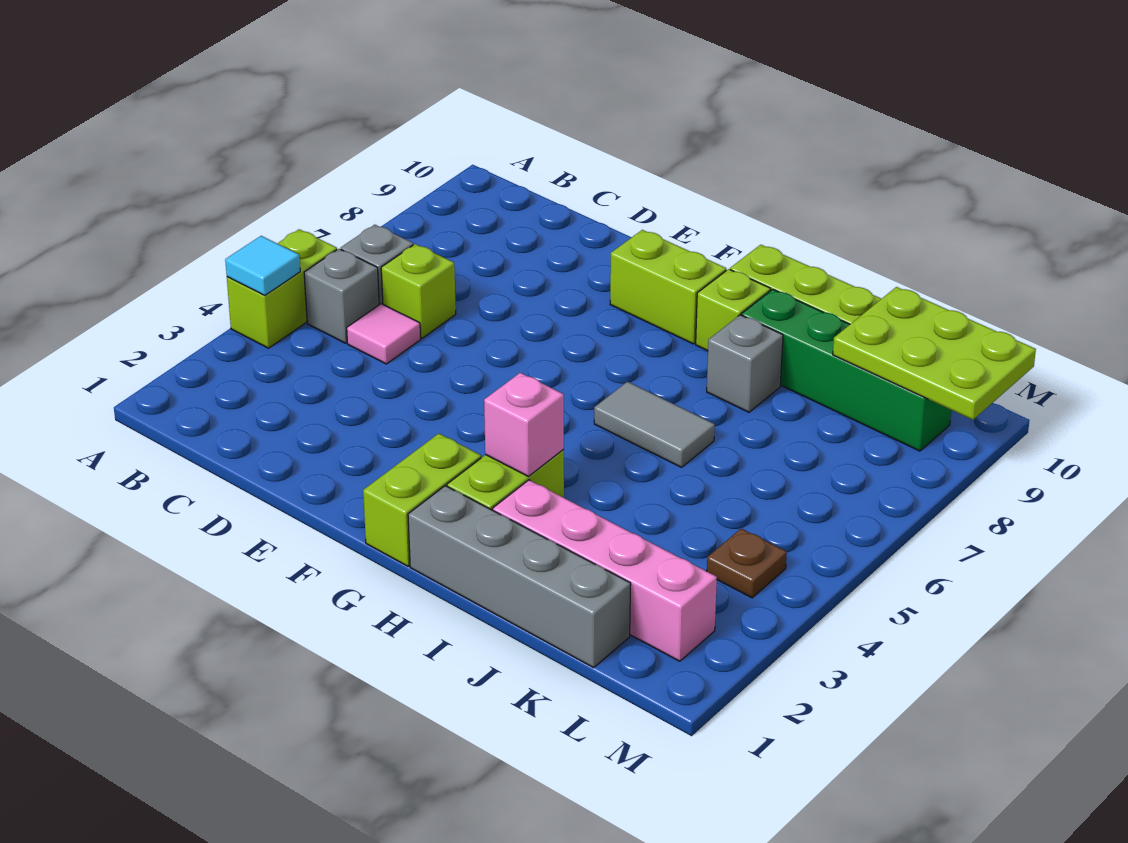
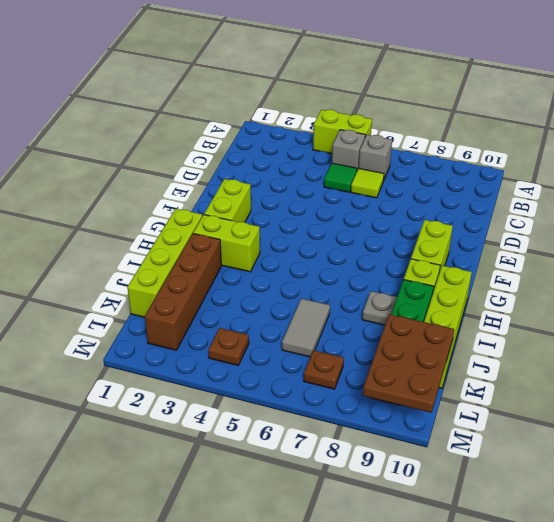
cyan 1x1 tile [225,236,300,296] -> none
pink 1x1 tile [347,304,421,364] -> green 1x1 tile [324,163,357,192]
lime 1x1 brick [381,244,456,338] -> lime 1x1 tile [351,168,384,198]
lime 1x2 brick [363,434,481,566] -> lime 1x2 brick turned to [204,179,251,222]
grey 1x4 brick [408,486,631,668] -> lime 1x4 brick [127,209,202,317]
pink 1x1 brick [484,373,564,476] -> none
grey 1x2 tile [594,382,715,467] -> grey 1x2 tile moved to [282,298,330,357]
pink 1x4 brick [493,480,717,661] -> brown 1x4 brick [145,234,221,350]
grey 1x1 brick [707,315,783,412] -> grey 1x1 plate [362,291,397,325]
lime 2x3 plate [833,287,1036,420] -> brown 2x3 plate [363,314,454,413]
none -> brown 1x1 plate [304,350,344,389]

